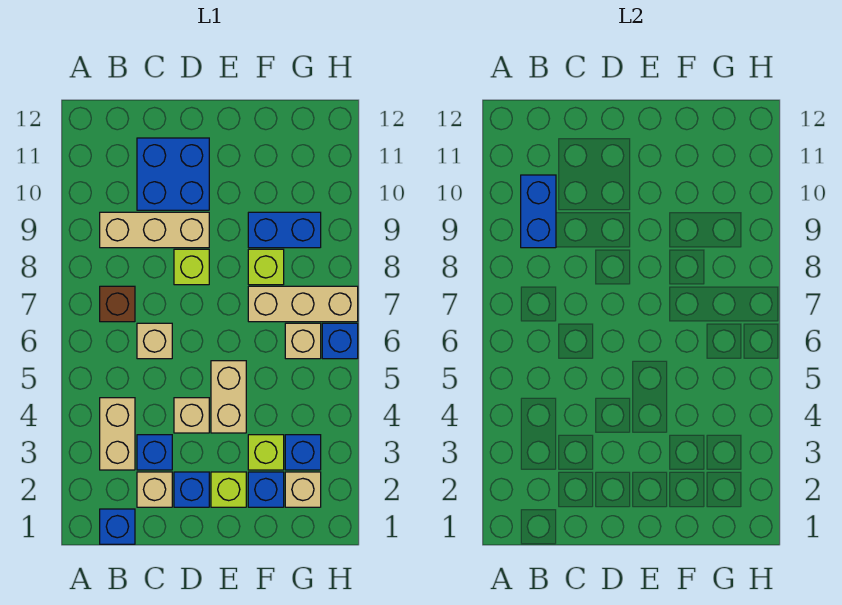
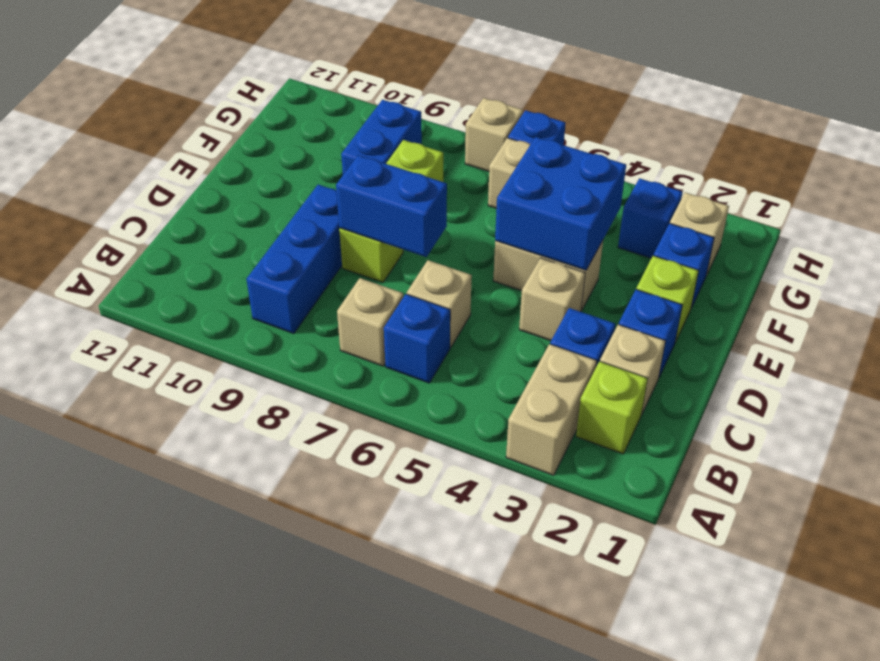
blue 1x1 brick [100,509,135,544] -> blue 1x1 brick moved to [384,294,450,383]
tan 1x2 brick [100,398,135,470] -> tan 1x2 brick turned to [506,344,597,475]
brown 1x1 brick [100,286,135,322] -> tan 1x1 brick [337,278,403,366]
tan 1x3 brick [100,212,209,248] -> blue 1x3 brick [247,185,342,334]
blue 1x2 brick [521,175,556,248] -> blue 1x2 brick moved to [336,155,447,257]
blue 2x2 brick [137,138,209,210] -> blue 2x2 brick moved to [495,137,626,270]
lime 1x1 brick [248,435,284,470] -> lime 1x1 brick moved to [576,361,648,454]
tan 1x3 brick [248,286,358,322] -> tan 1x1 brick [465,98,523,172]

